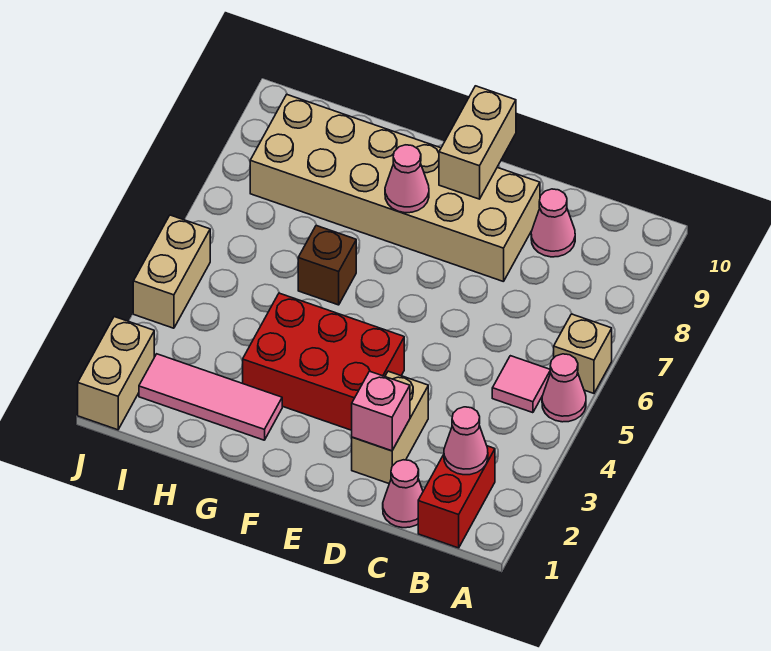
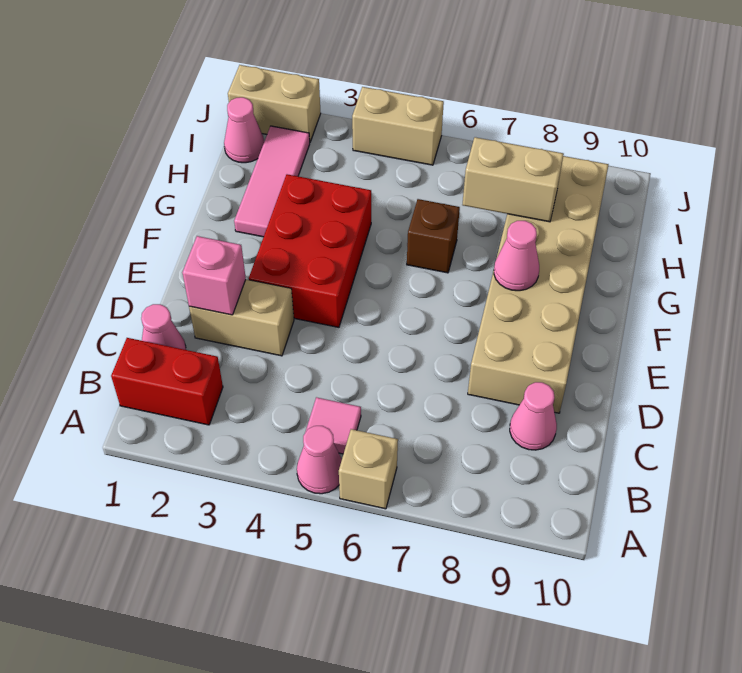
pink 1x1 cone [444,407,488,475] -> pink 1x1 cone moved to [224,97,264,163]
tan 1x2 brick [439,86,516,199] -> tan 1x2 brick moved to [462,137,564,222]

